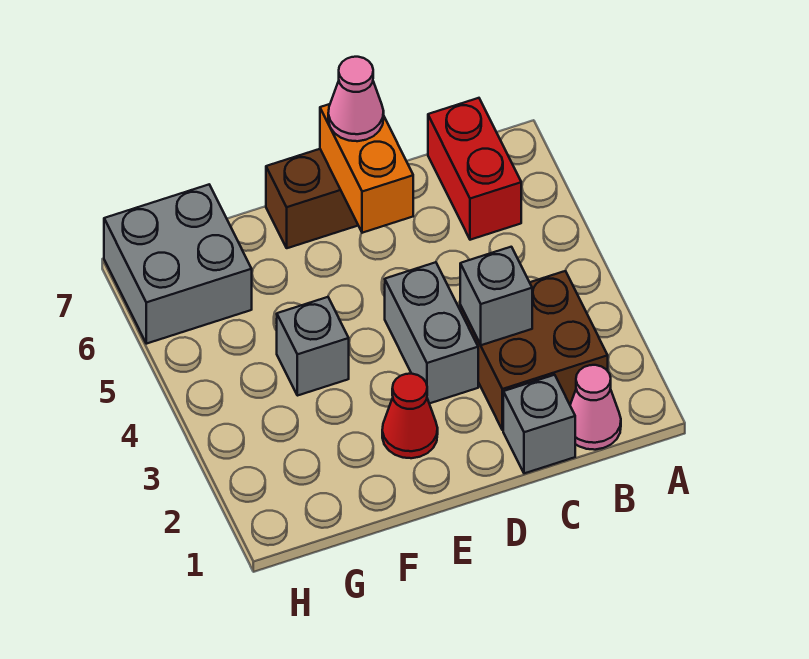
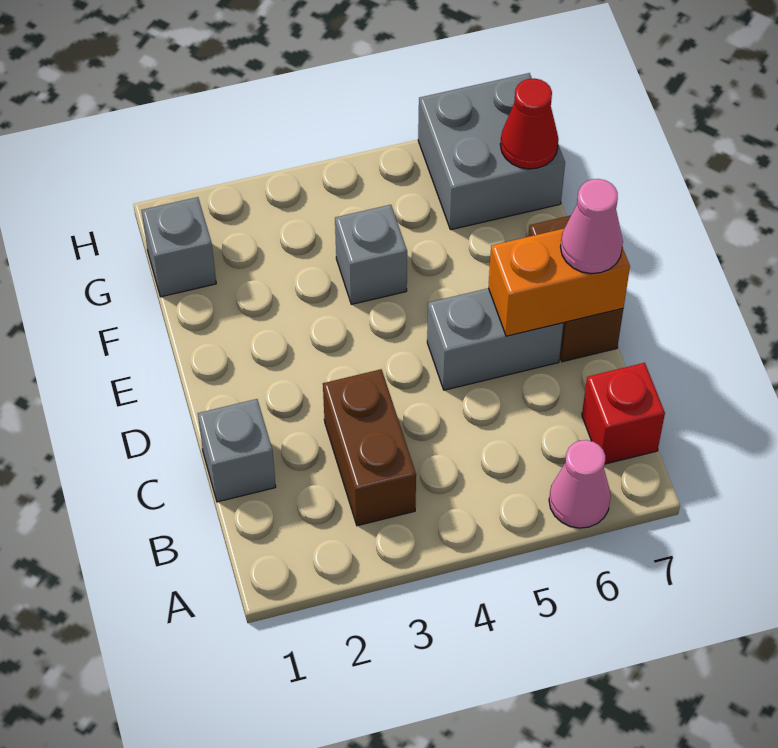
pink 1x1 cone [570,365,621,450] -> pink 1x1 cone moved to [549,440,611,528]
brown 2x2 brick [460,271,608,430] -> brown 1x2 brick [323,369,416,526]
red 1x2 brick [428,98,521,240] -> red 1x1 brick [582,363,665,464]
grey 1x1 brick [460,247,532,345] -> grey 1x1 brick moved to [141,197,216,297]
grey 1x2 brick [385,262,478,404] -> grey 1x2 brick moved to [427,288,563,390]
red 1x1 cone [382,374,438,458] -> red 1x1 cone moved to [500,78,559,169]

